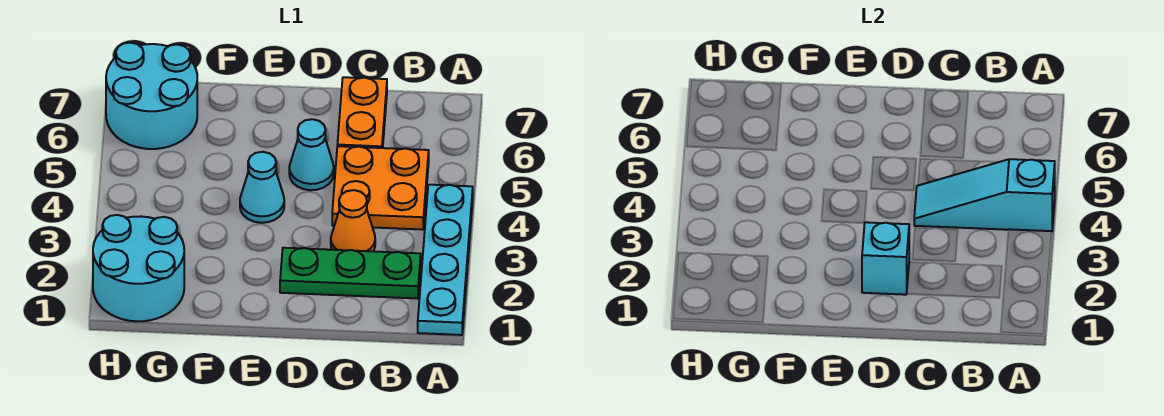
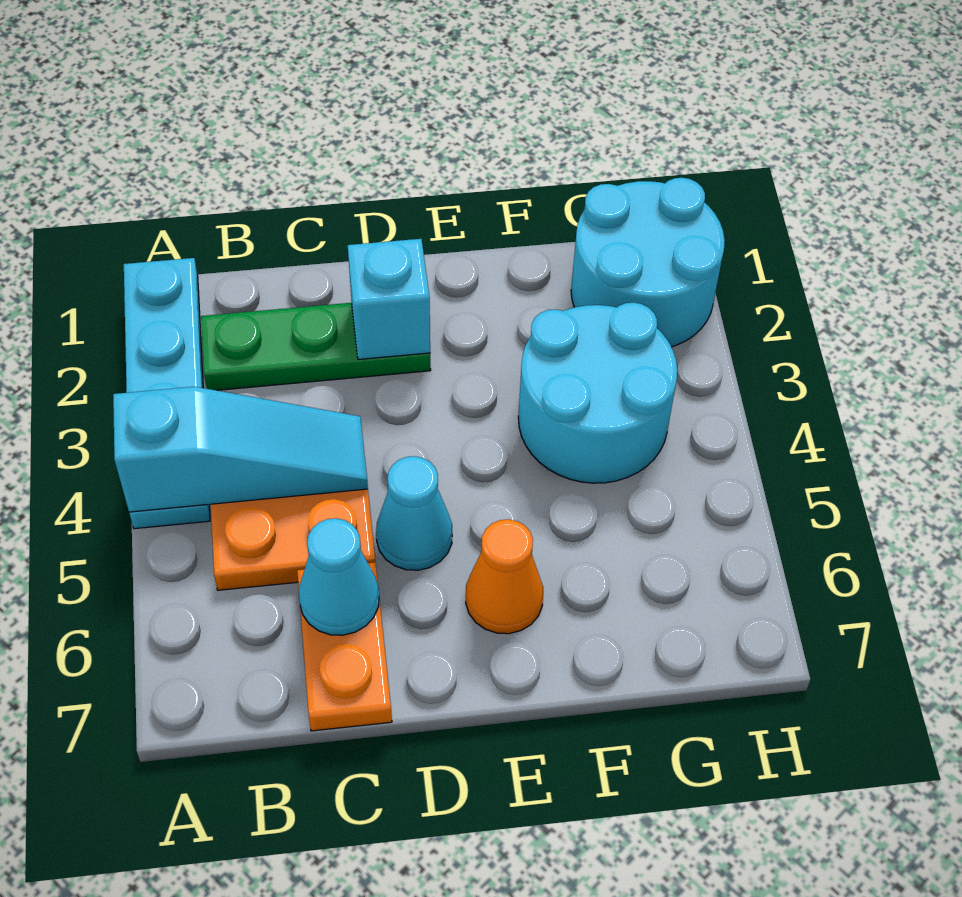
orange 1x1 cone [331,190,375,251] -> orange 1x1 cone moved to [466,519,543,634]
cyan 1x1 cone [240,152,284,223] -> cyan 1x1 cone moved to [299,518,379,635]
cyan 2x2 round brick [106,43,197,149] -> cyan 2x2 round brick moved to [518,302,677,483]

